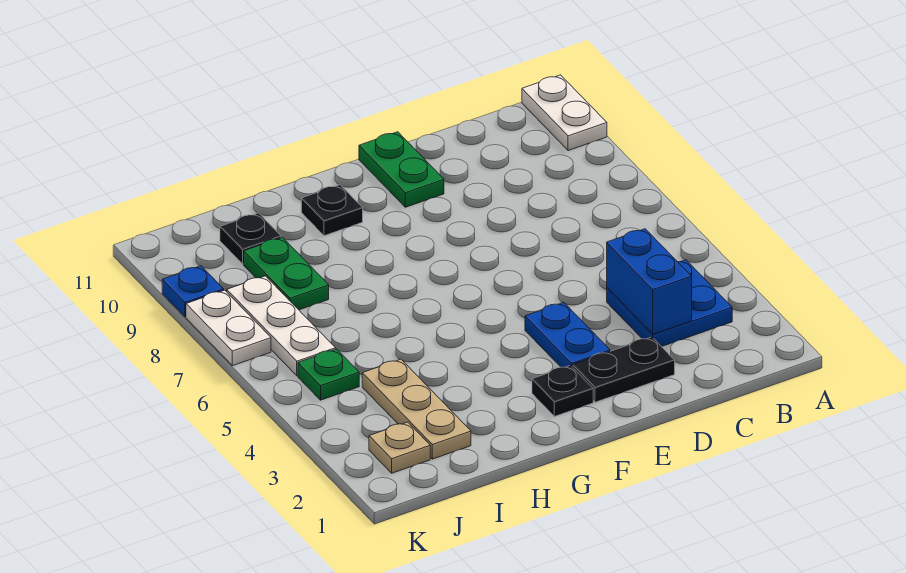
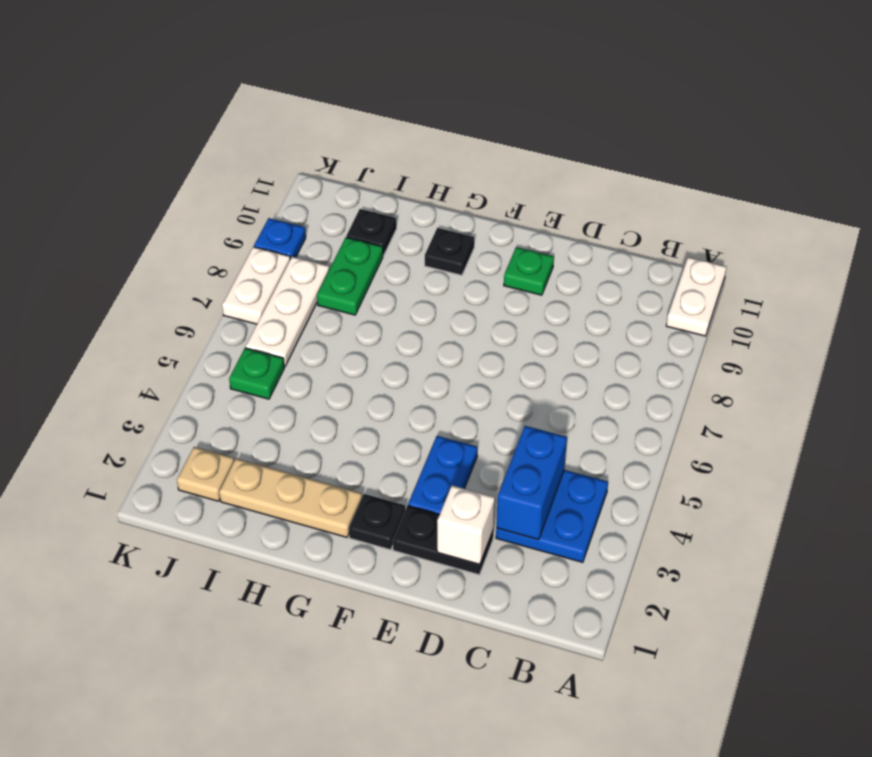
none -> white 1x1 brick [437,486,495,564]
green 1x2 plate [359,132,444,207] -> green 1x1 plate [504,247,554,295]
tan 1x3 plate [362,359,471,459] -> tan 1x3 plate turned to [219,459,362,537]

